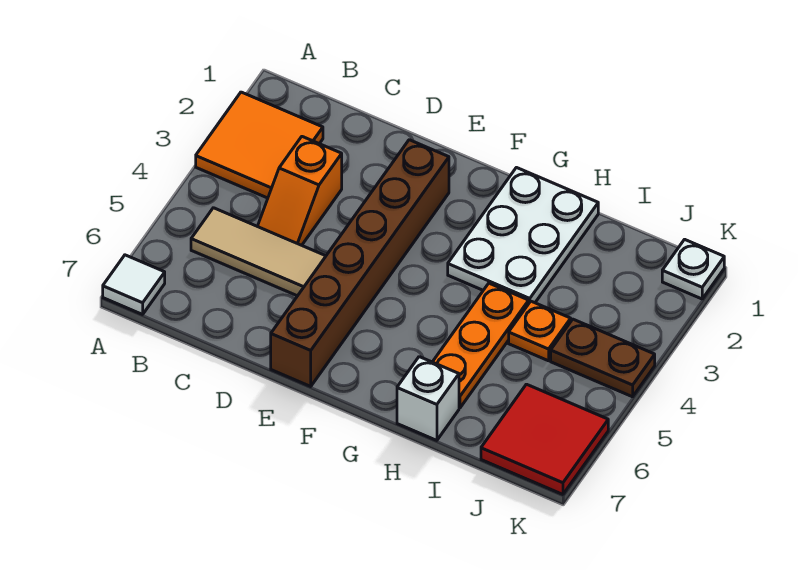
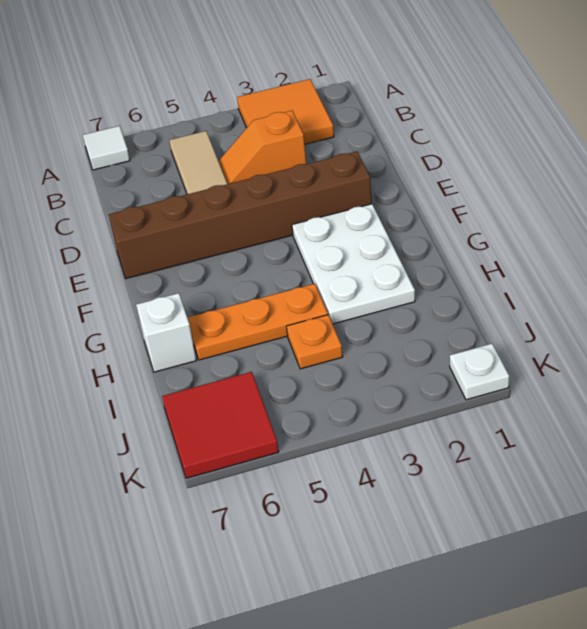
white 2x3 plate [448,168,598,303] -> white 2x3 plate turned to [292,204,415,324]
brown 1x2 plate [551,319,655,397] -> none

